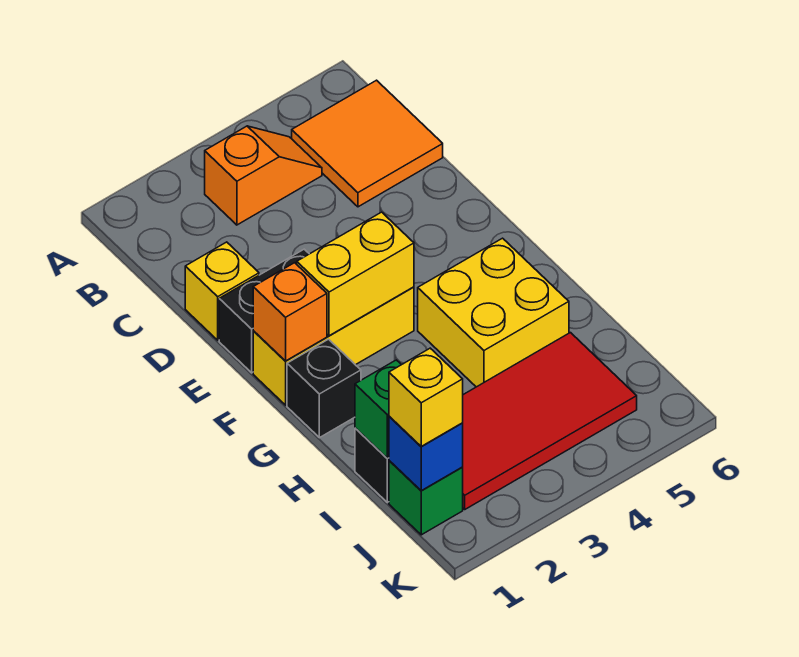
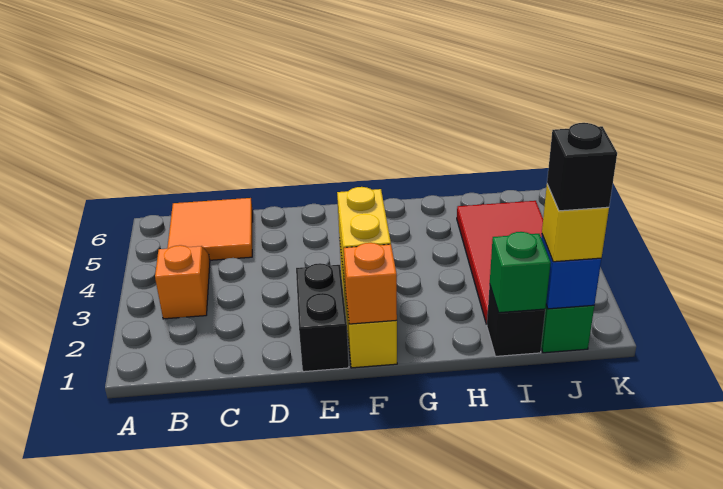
yellow 1x1 brick [185,242,259,340] -> none
black 1x1 brick [287,339,361,438] -> black 1x1 brick moved to [547,123,617,211]
yellow 2x2 brick [418,238,569,387] -> none

